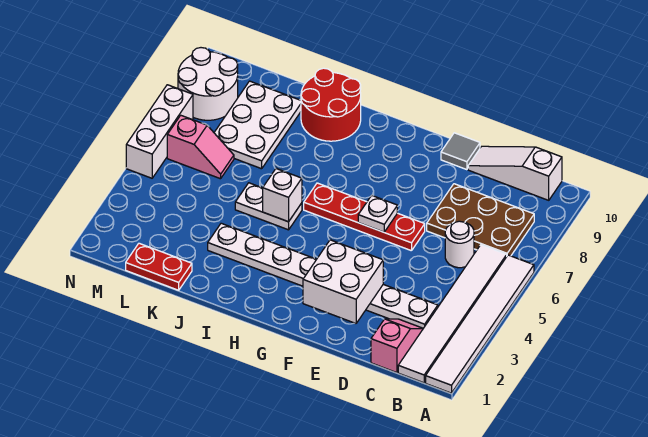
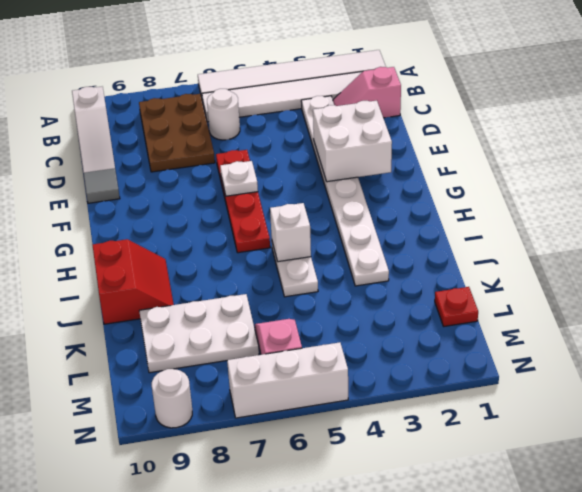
red 2x2 round brick [301,68,361,141] -> red 2x2 slope [92,239,174,324]
red 1x2 plate [126,243,192,290] -> red 1x1 plate [435,287,478,326]
white 2x2 round brick [178,48,238,120] -> white 1x1 round brick [152,369,192,428]

